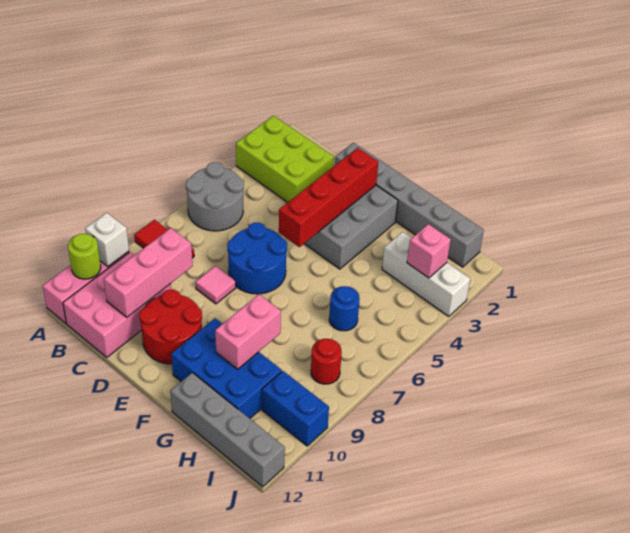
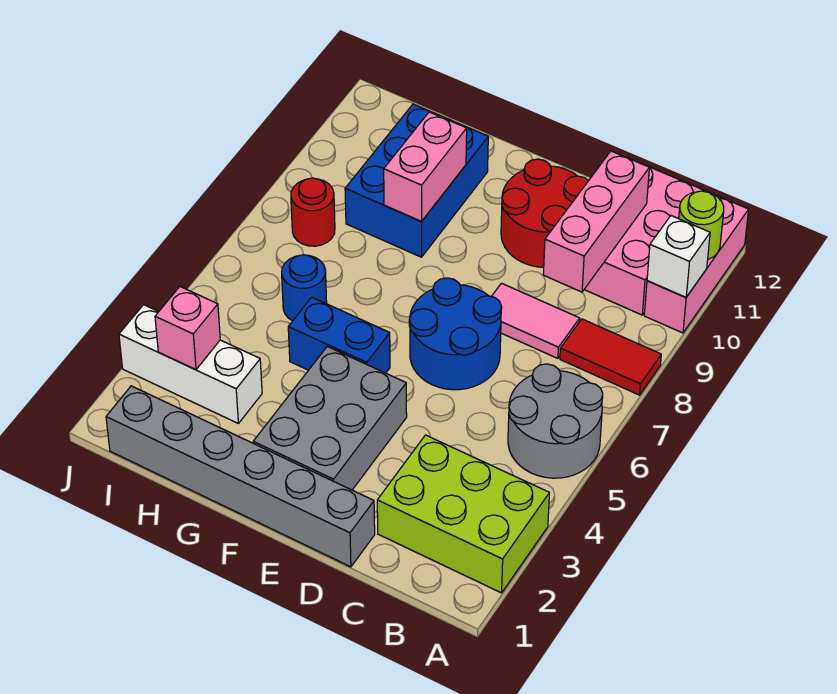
pink 1x1 tile [196,266,236,304] -> pink 1x2 tile [491,283,580,358]
red 1x4 brick [279,148,378,247] -> none
blue 2x3 brick [171,318,282,419] -> blue 2x3 brick turned to [345,104,488,257]
grey 1x4 brick [170,373,285,487] -> none
blue 1x2 brick [262,371,329,446] -> blue 1x2 brick moved to [288,297,390,373]

